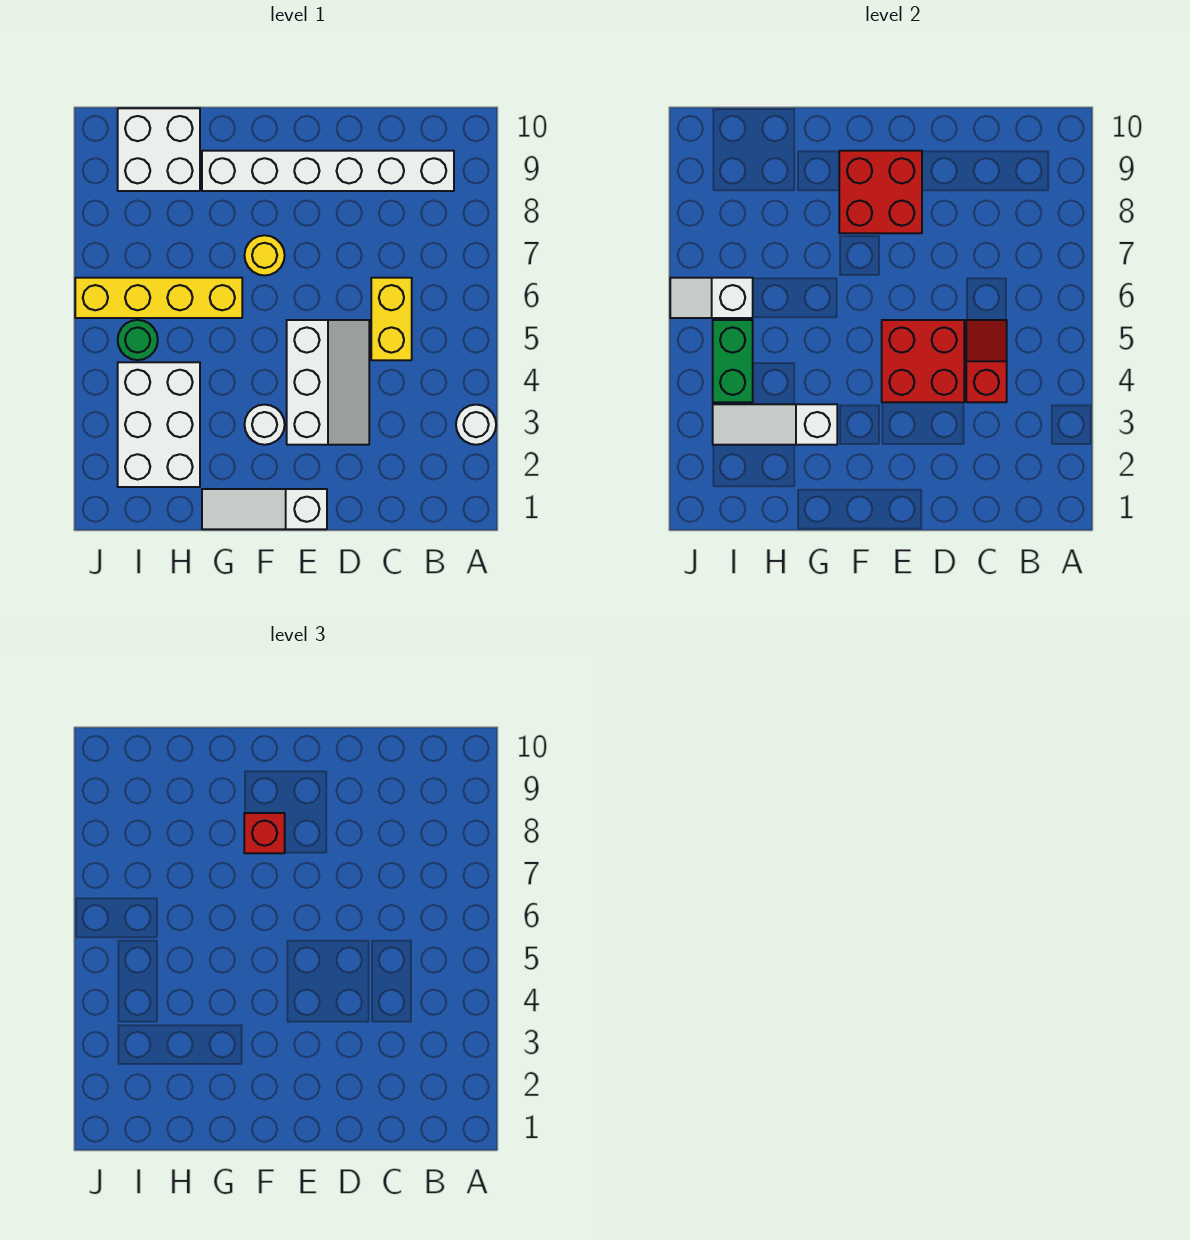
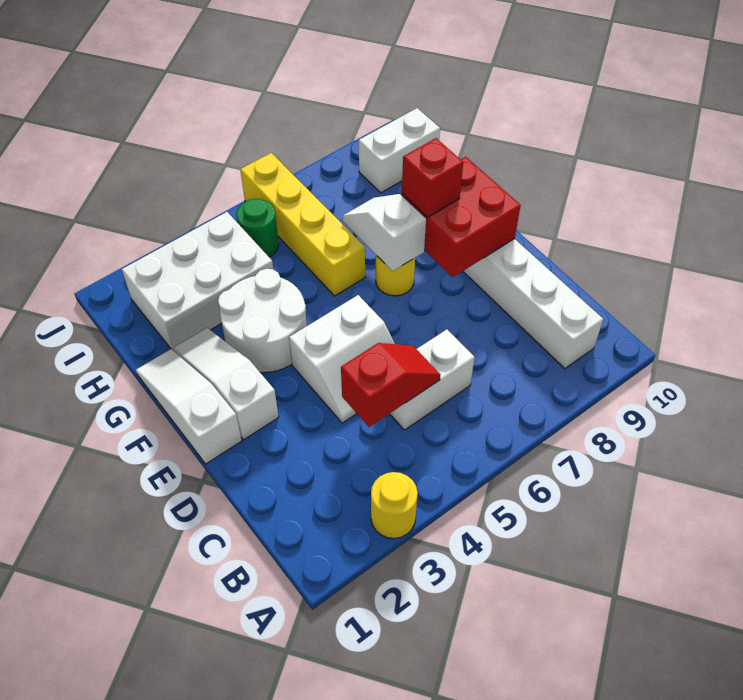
white 1x1 round brick [456,405,496,445] -> yellow 1x1 round brick [371,472,418,539]
yellow 1x2 brick [371,278,412,360] -> white 1x2 brick [390,329,475,430]
white 2x3 slope [287,320,369,445] -> white 2x2 slope [289,295,395,423]
red 2x2 brick [882,320,964,402] -> none
white 1x1 round brick [244,405,285,445] -> white 2x2 round brick [218,269,307,372]
white 1x3 slope [713,404,837,445] -> white 1x3 slope moved to [173,328,279,440]
white 2x2 brick [118,108,200,191] -> white 1x2 brick [359,108,440,193]
green 1x2 brick [713,320,753,402] -> none
white 1x2 slope [670,278,753,318] -> white 1x2 slope moved to [343,194,426,271]

